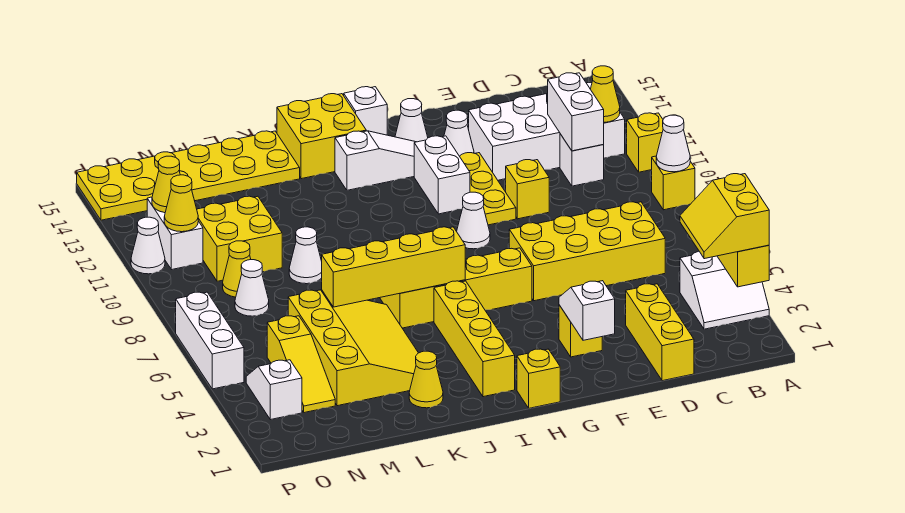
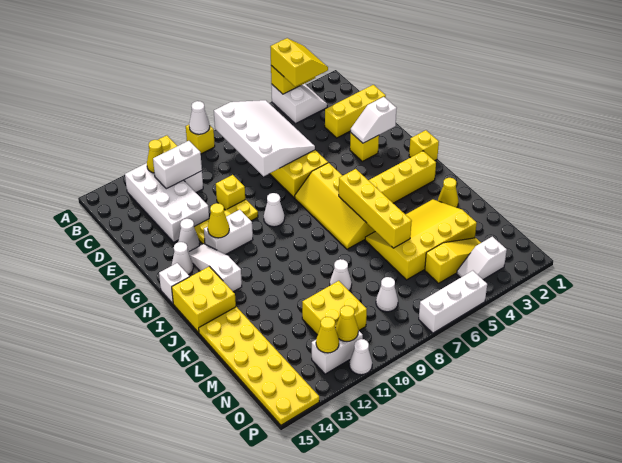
yellow 2x2 slope [680,174,769,259] -> yellow 2x2 slope turned to [270,38,328,87]
none -> white 3x4 slope [214,100,315,176]
yellow 1x1 cone [223,241,251,297] -> yellow 1x1 cone moved to [208,203,229,238]

